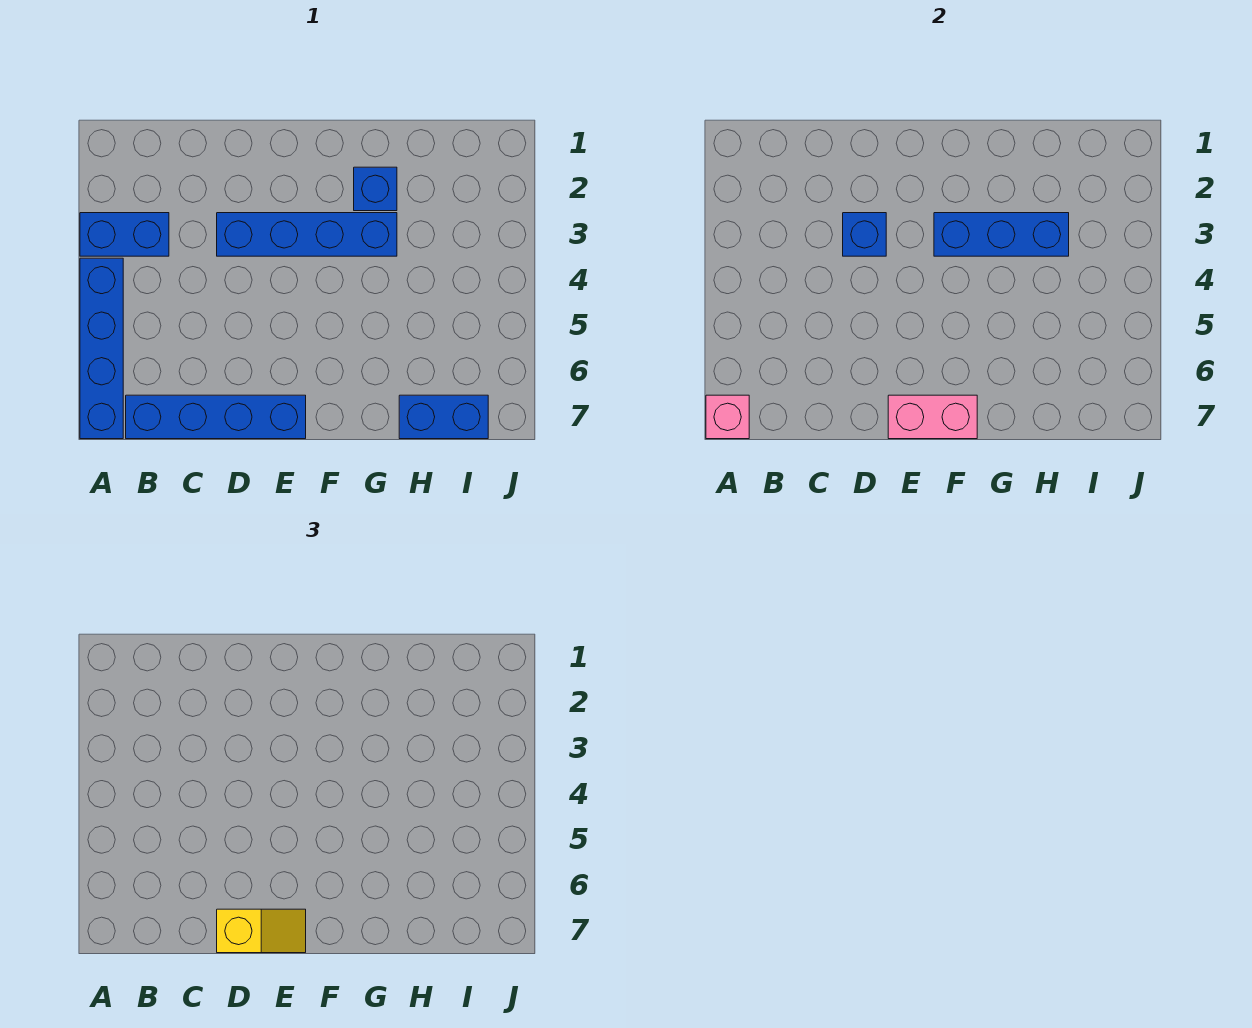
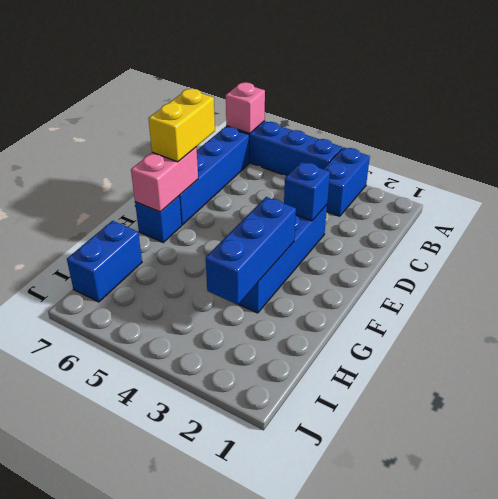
yellow 1x2 slope [217,909,306,953] -> yellow 1x2 brick [148,89,215,162]
blue 1x1 brick [354,167,397,211] -> blue 1x1 brick moved to [135,196,182,242]

